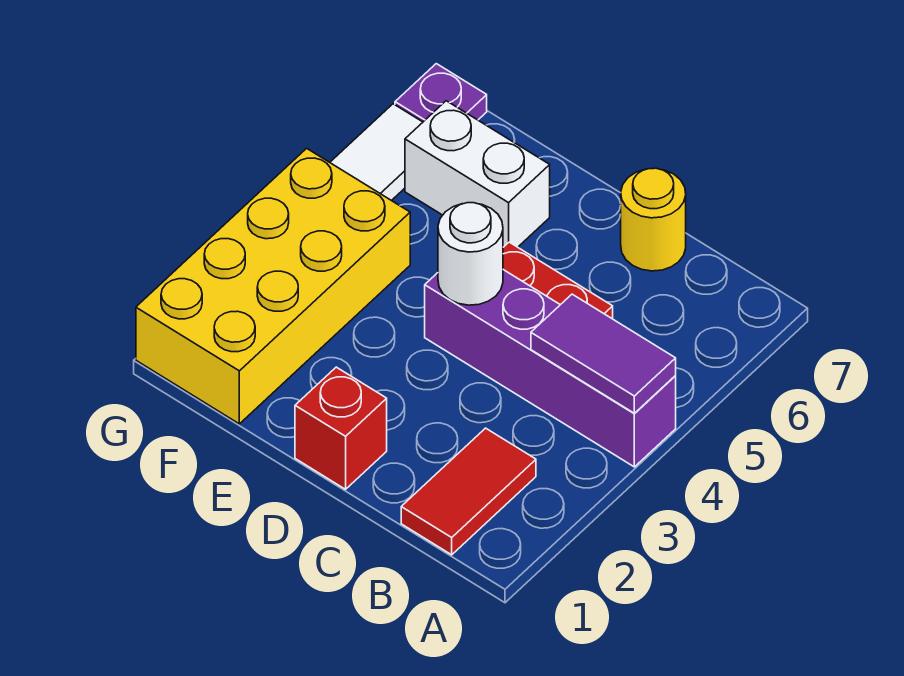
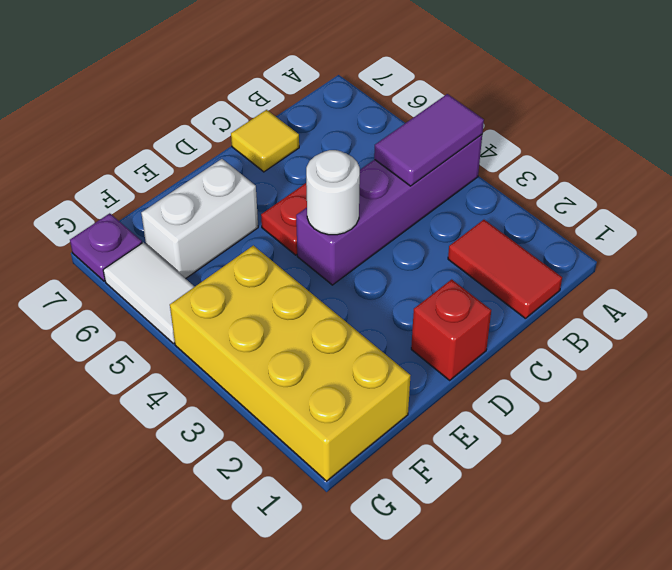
yellow 1x1 round brick [621,168,686,271] -> yellow 1x1 tile [231,110,299,172]

